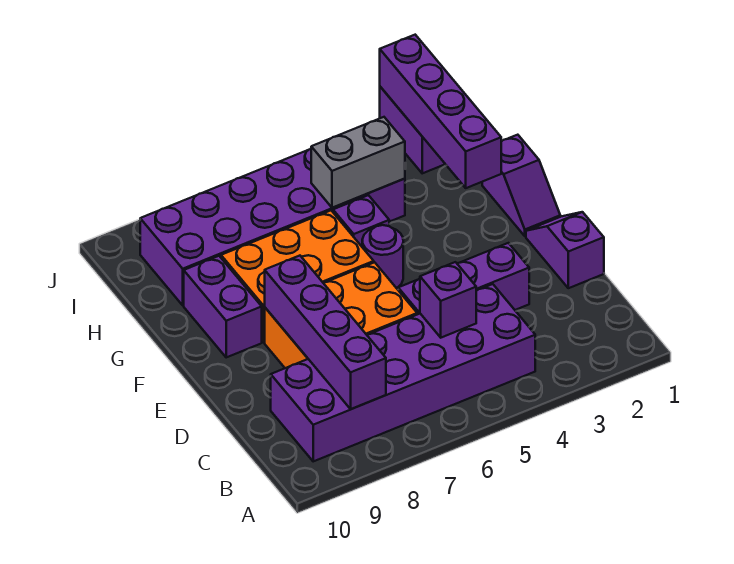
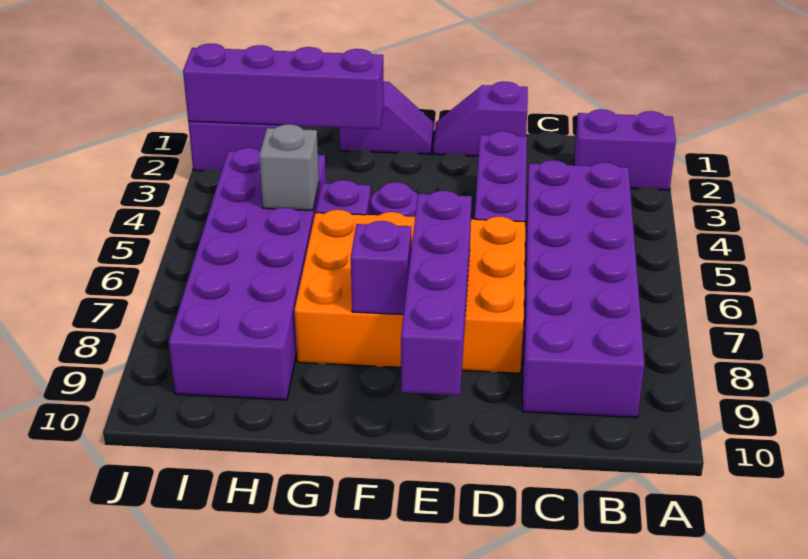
purple 1x4 brick [265,256,386,409] -> purple 1x4 brick turned to [401,191,472,395]
purple 1x1 brick [420,262,476,338] -> purple 1x1 brick moved to [351,221,411,315]
purple 1x2 brick [184,256,262,357] -> purple 1x2 brick moved to [574,109,676,190]
grey 1x2 brick [311,117,405,208] -> grey 1x1 brick [259,124,319,210]

